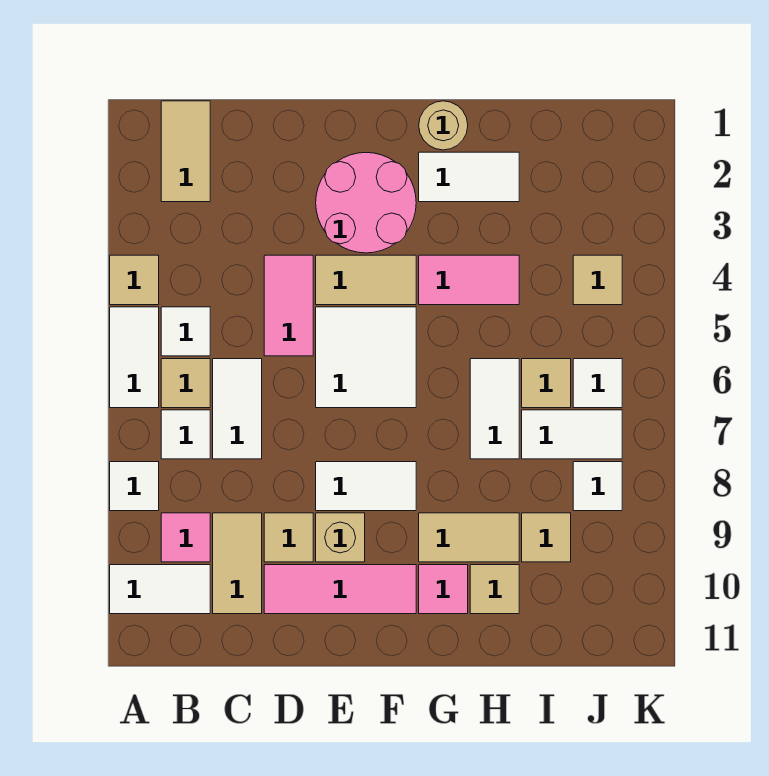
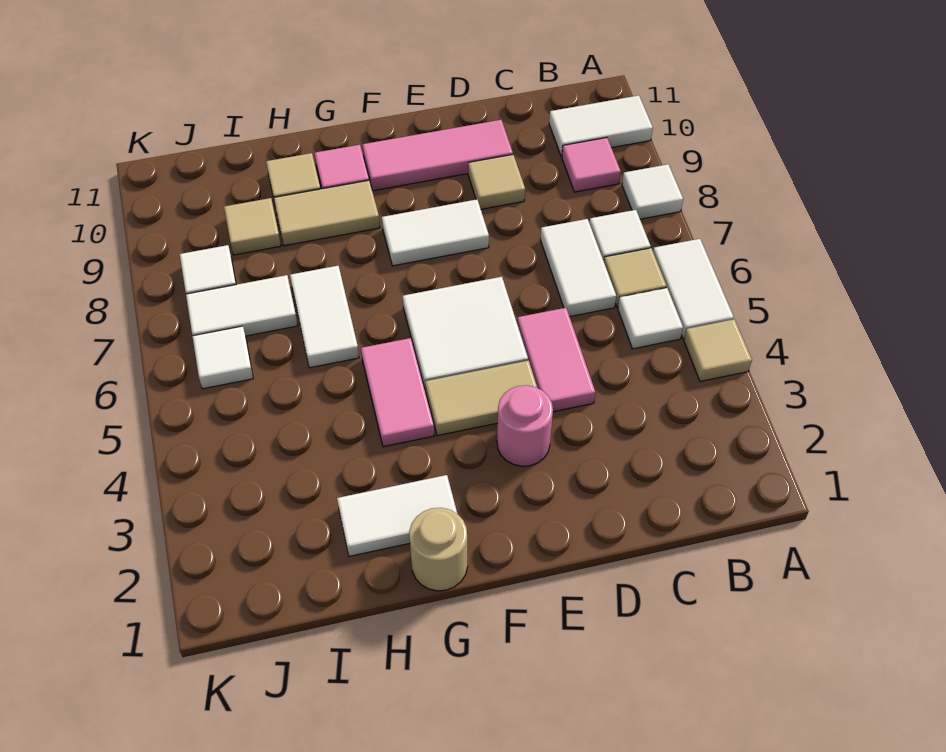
tan 1x2 tile [161,101,210,202] -> none
tan 1x2 tile [213,513,262,614] -> none
pink 2x2 round brick [316,153,416,253] -> pink 1x1 round brick [497,385,553,466]
tan 1x1 brick [316,513,365,562] -> none
pink 1x2 tile [419,255,519,305] -> pink 1x2 tile turned to [361,338,435,447]
tan 1x1 tile [522,359,571,408] -> none
tan 1x1 tile [573,255,622,305] -> none

